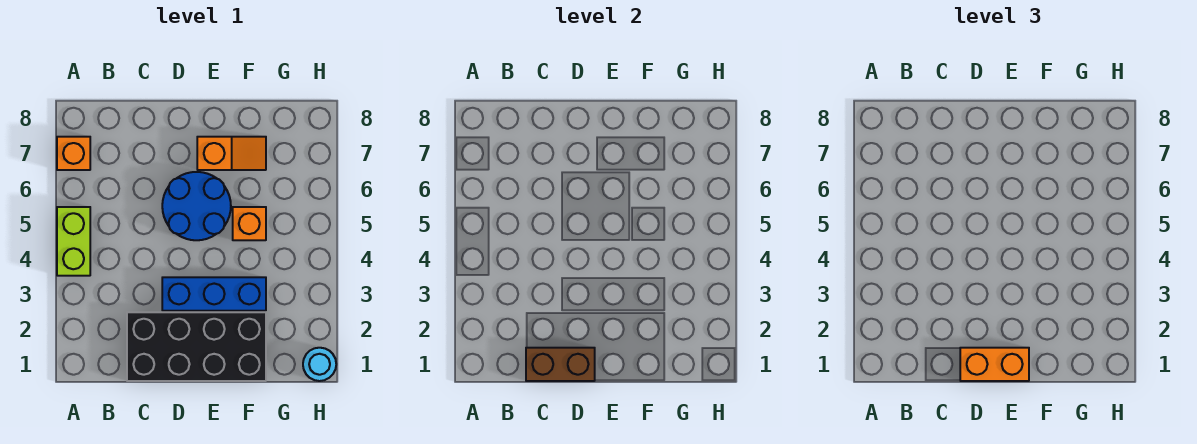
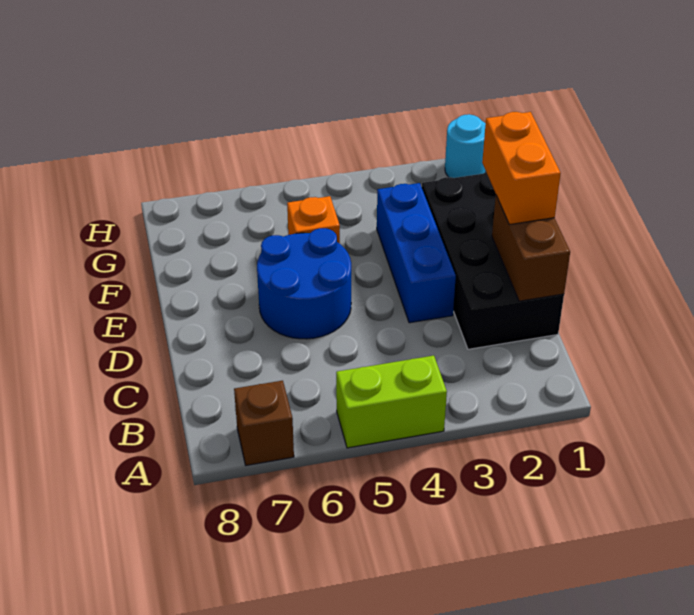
orange 1x1 brick [57,137,90,170] -> brown 1x1 brick [234,381,294,465]
orange 1x2 slope [197,137,266,170] -> none

